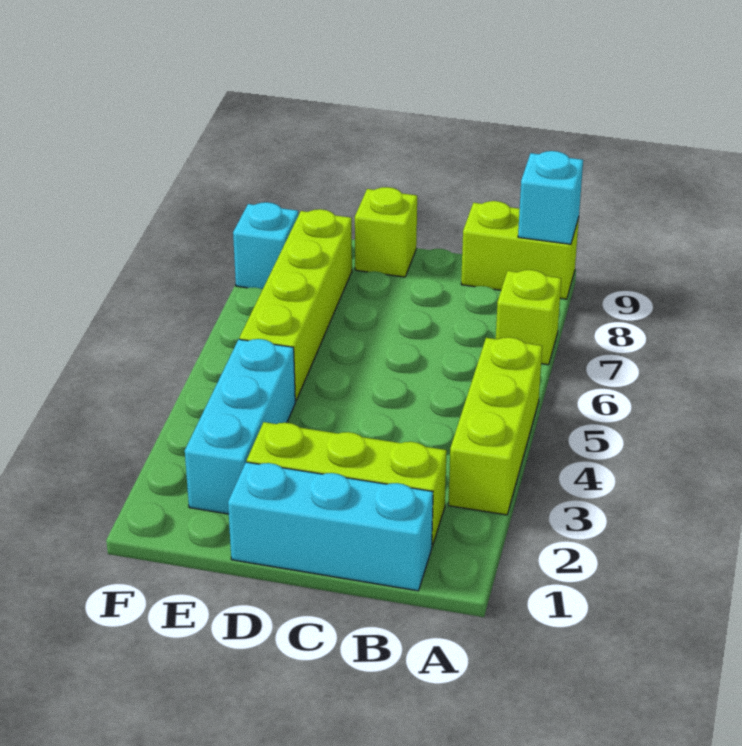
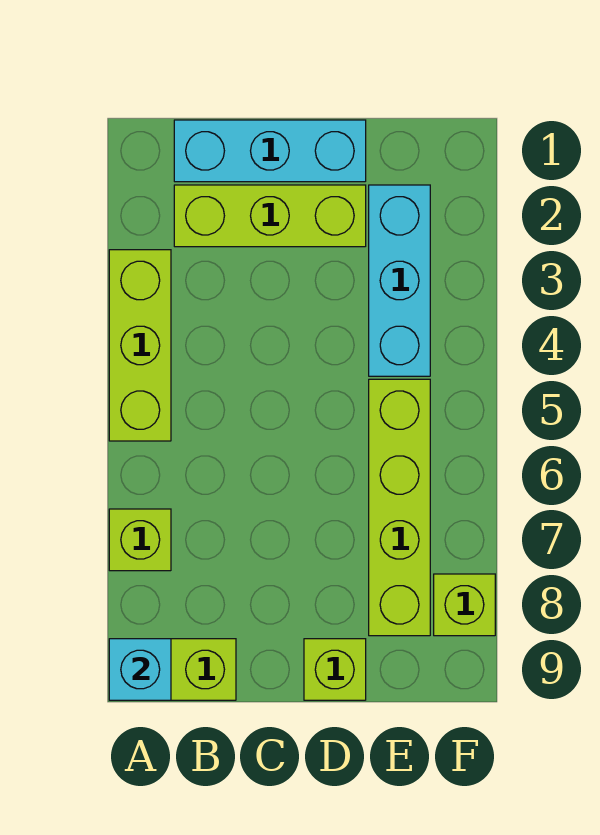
cyan 1x1 brick [233,202,298,289] -> lime 1x1 brick [434,574,495,636]

